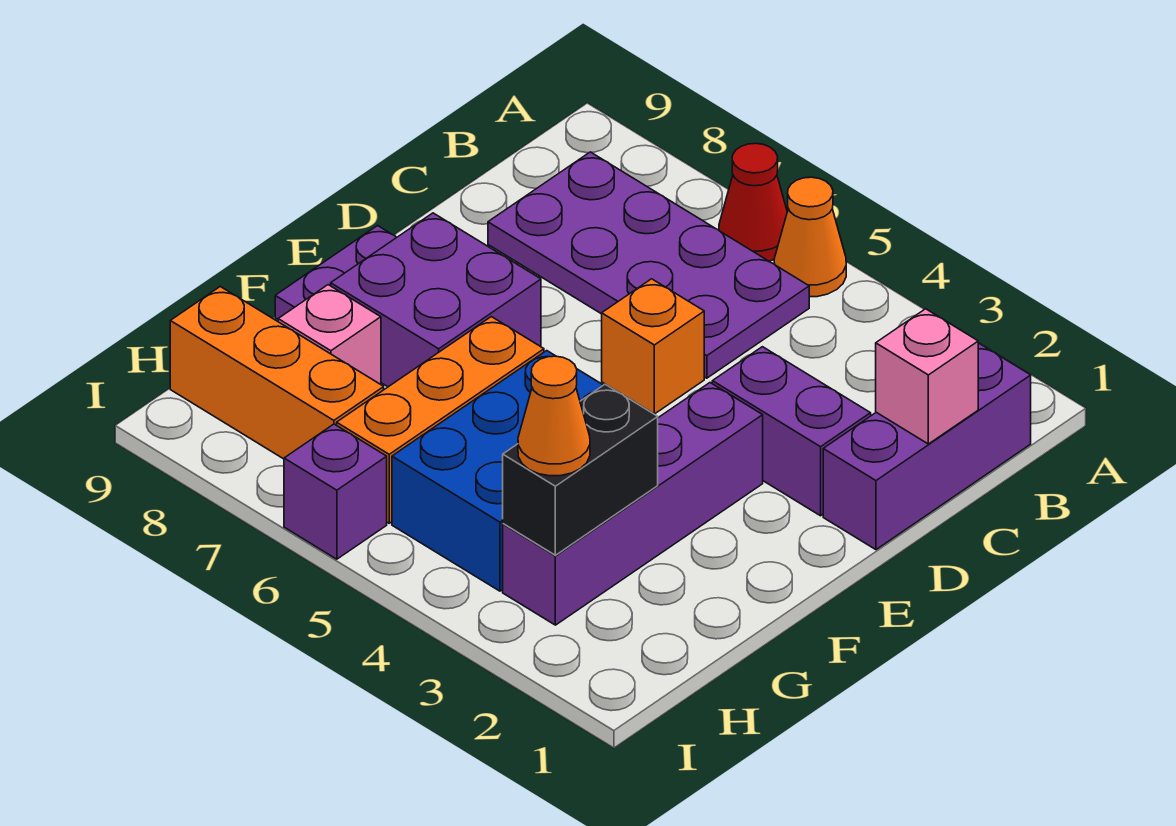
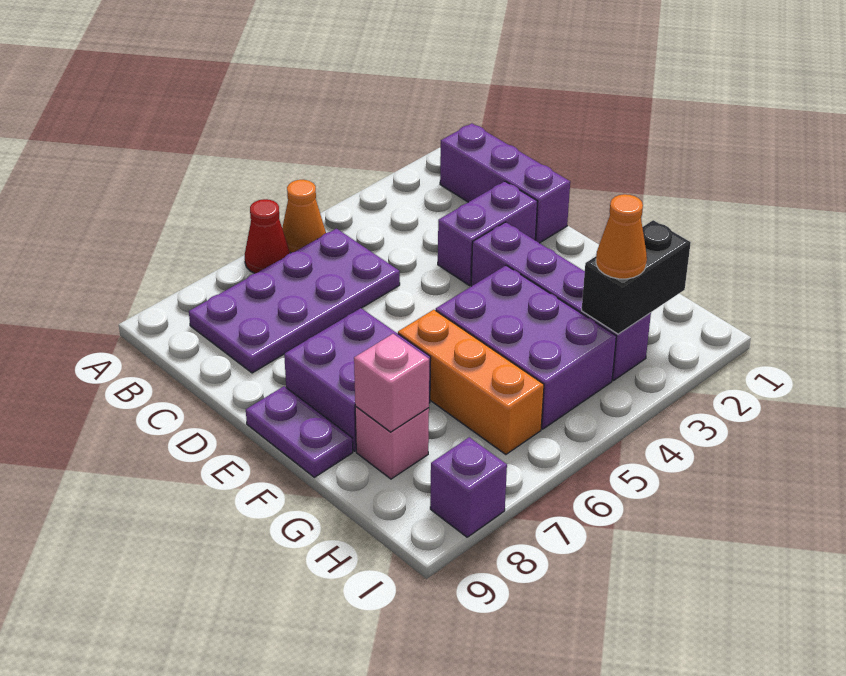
pink 1x1 brick [876,309,978,444] -> pink 1x1 brick moved to [354,334,429,432]
orange 1x1 brick [602,279,704,414] -> none
blue 2x3 brick [392,351,603,591] -> purple 2x3 brick [436,265,616,429]
black 1x2 brick [503,384,658,555] -> black 1x2 brick turned to [582,220,691,334]
orange 1x3 brick [170,287,384,459] -> none
purple 1x1 brick [284,424,387,559] -> purple 1x1 brick moved to [430,437,507,537]

